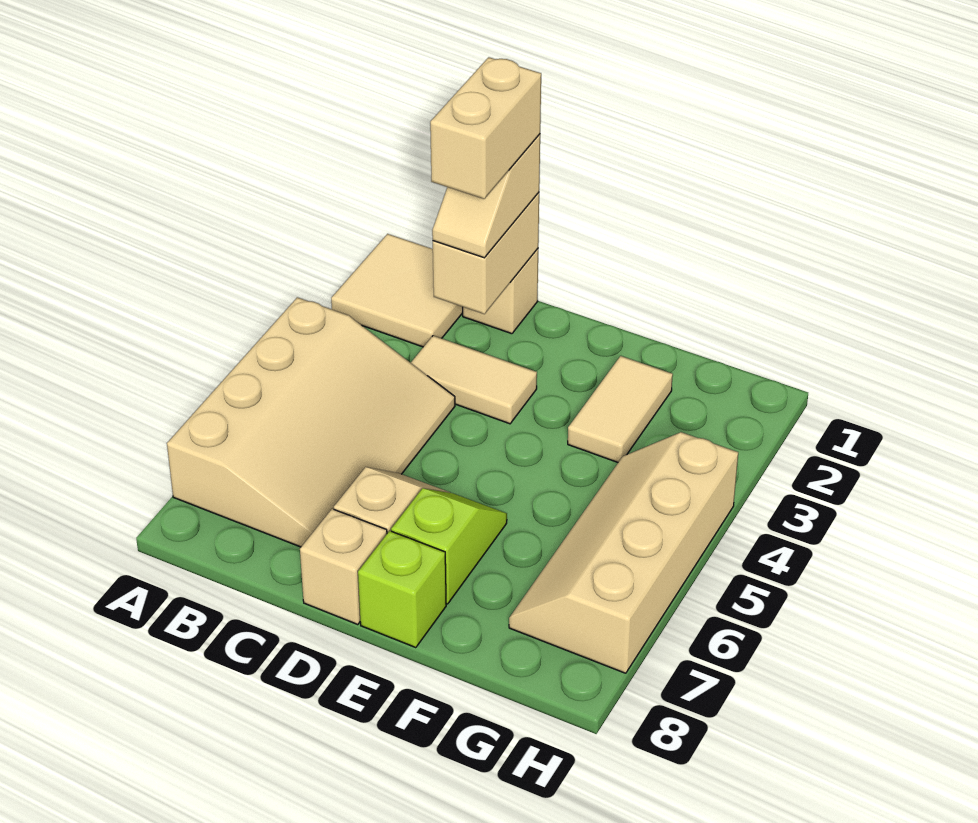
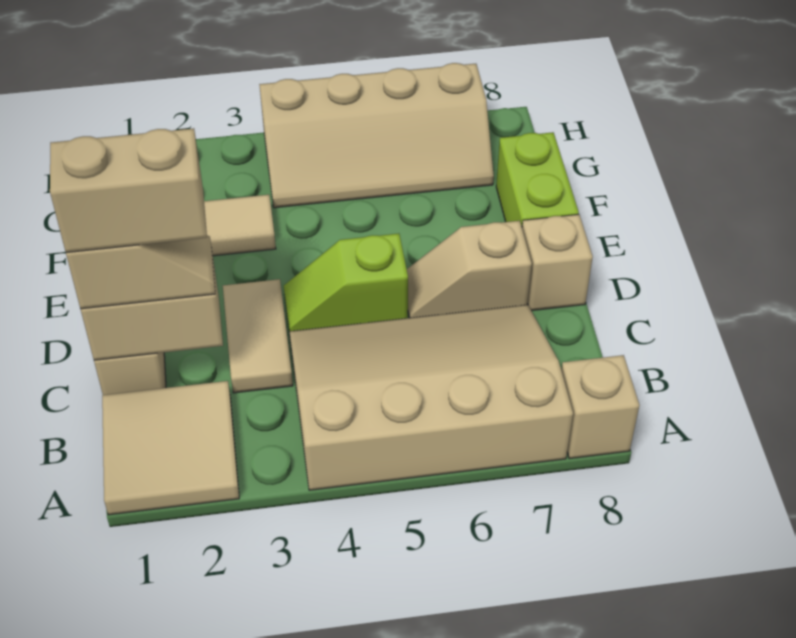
none -> tan 1x1 brick [561,355,640,459]
lime 1x2 slope [391,488,507,604] -> lime 1x2 slope moved to [284,233,408,335]
lime 1x1 brick [358,531,446,648] -> lime 1x2 brick [496,132,579,226]

